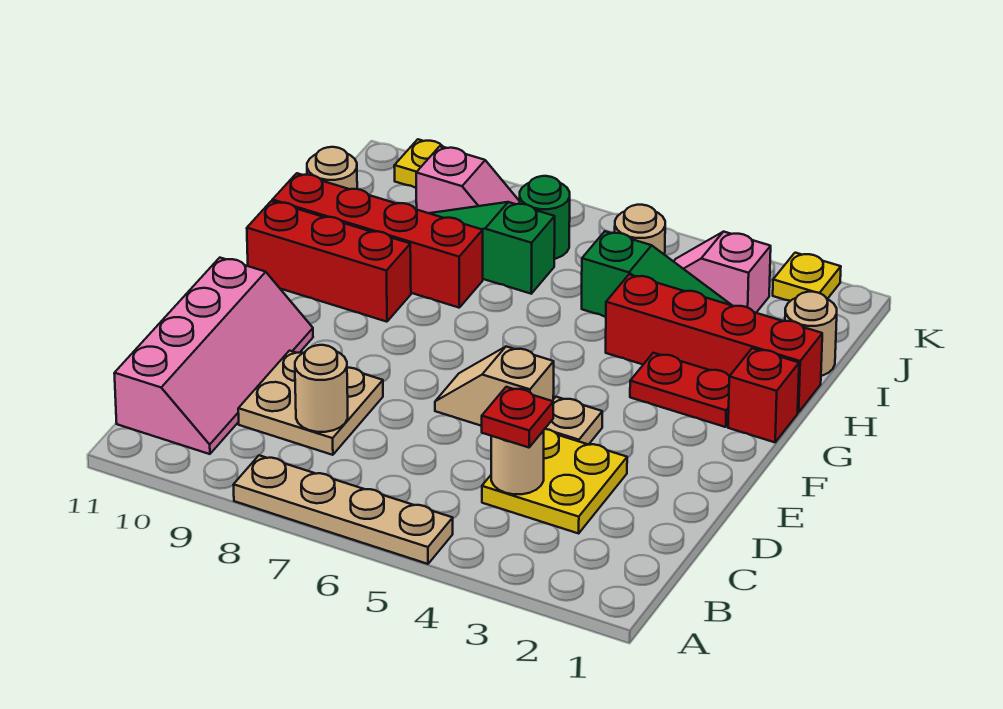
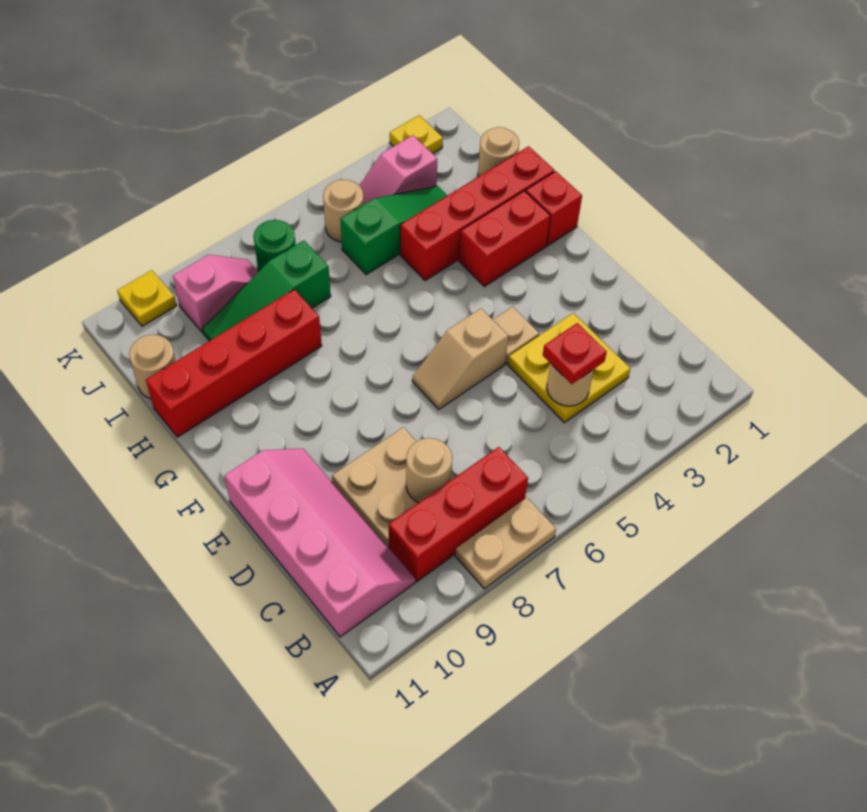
tan 1x4 plate [233,455,453,564] -> tan 1x2 plate [456,498,556,589]
red 1x2 plate [630,353,729,427] -> red 1x2 brick [459,191,550,286]
red 1x3 brick [247,201,411,322] -> red 1x3 brick moved to [389,447,528,581]

